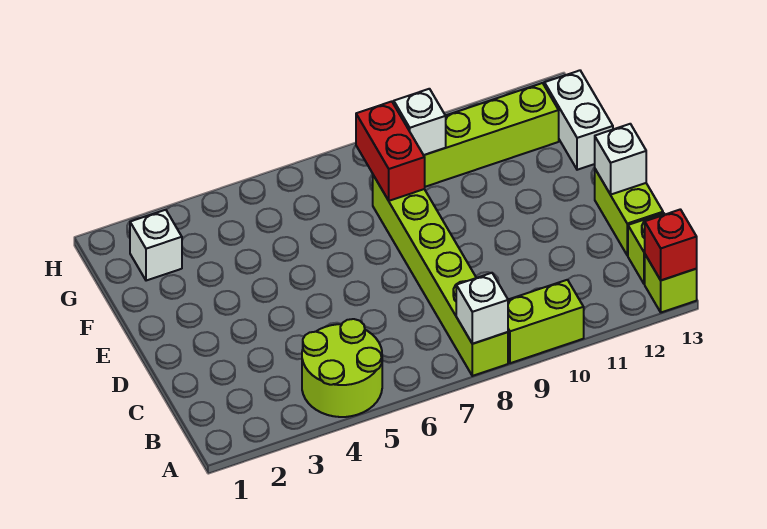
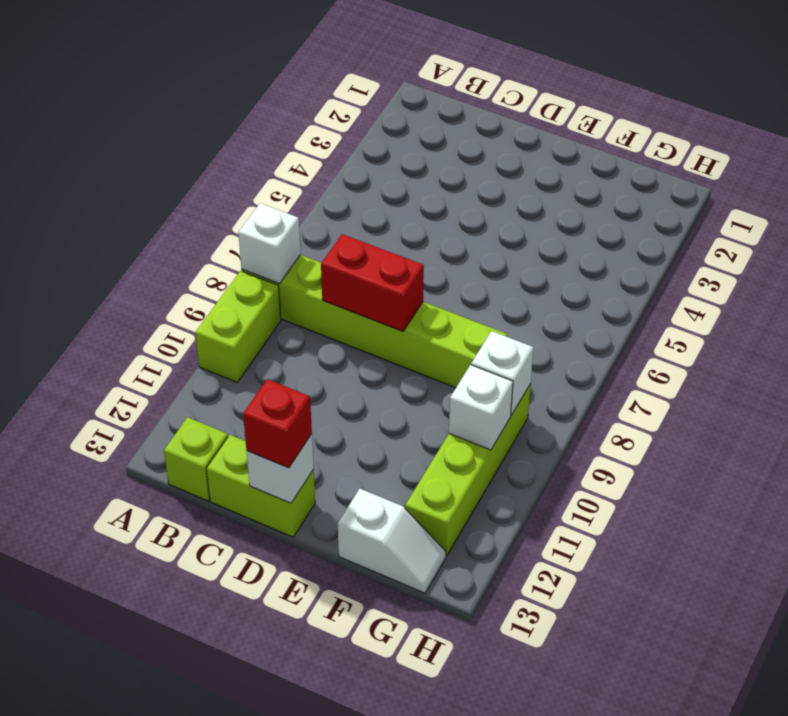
lime 2x2 round brick [302,319,382,417] -> none
lime 1x1 brick [645,255,697,312] -> none
red 1x1 brick [645,209,697,280] -> red 1x1 brick moved to [243,379,312,468]
red 1x2 brick [356,101,425,201] -> red 1x2 brick moved to [321,234,424,332]
white 1x2 brick [544,70,613,170] -> white 1x2 slope [338,489,446,593]
white 1x1 brick [130,210,182,281] -> white 1x1 brick moved to [449,365,513,450]

